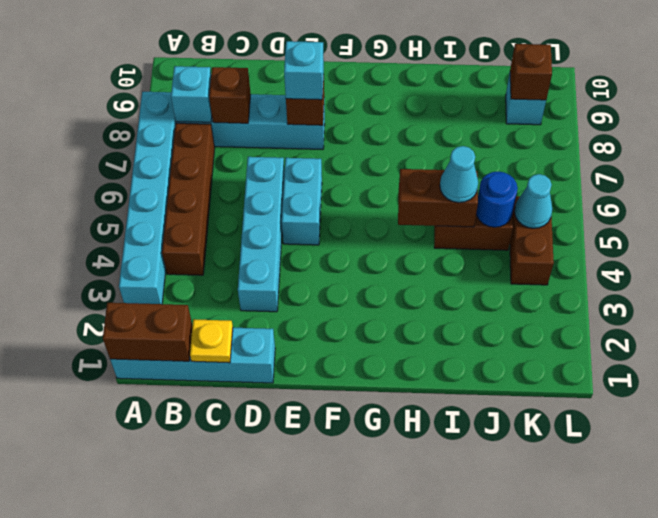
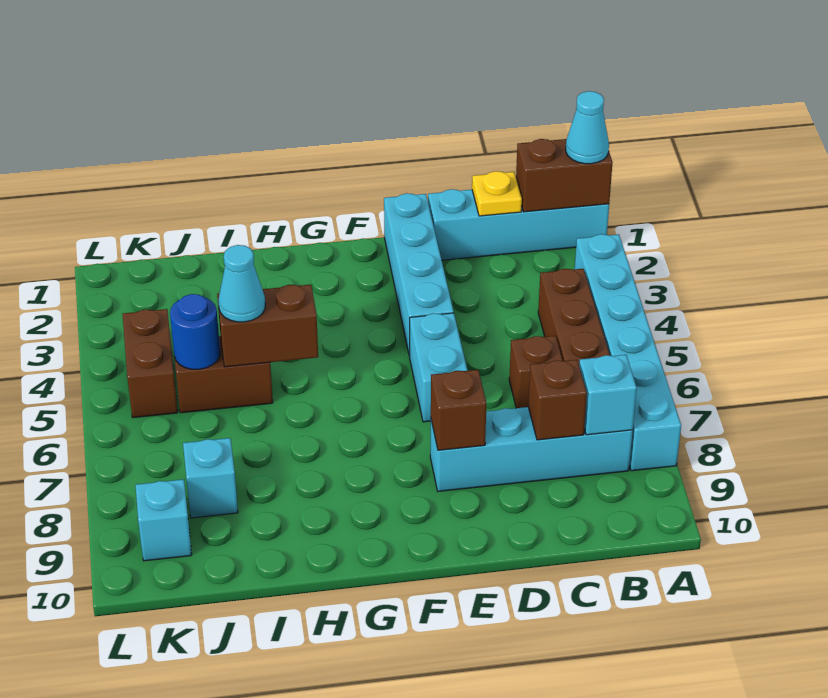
cyan 1x4 brick [238,157,285,312] -> cyan 1x4 brick moved to [384,193,454,356]
cyan 1x1 brick [284,41,324,100] -> cyan 1x1 brick moved to [183,438,238,518]
cyan 1x1 cone [514,174,552,228] -> cyan 1x1 cone moved to [566,91,609,164]
brown 1x1 brick [510,44,552,100] -> brown 1x1 brick moved to [509,336,563,408]

